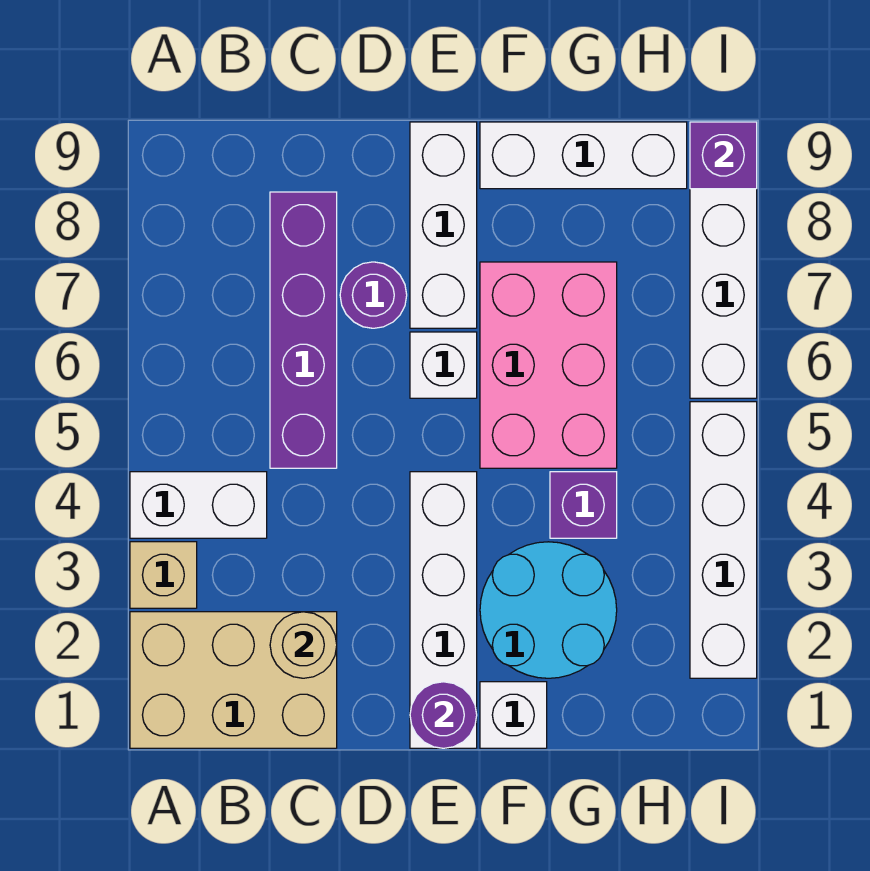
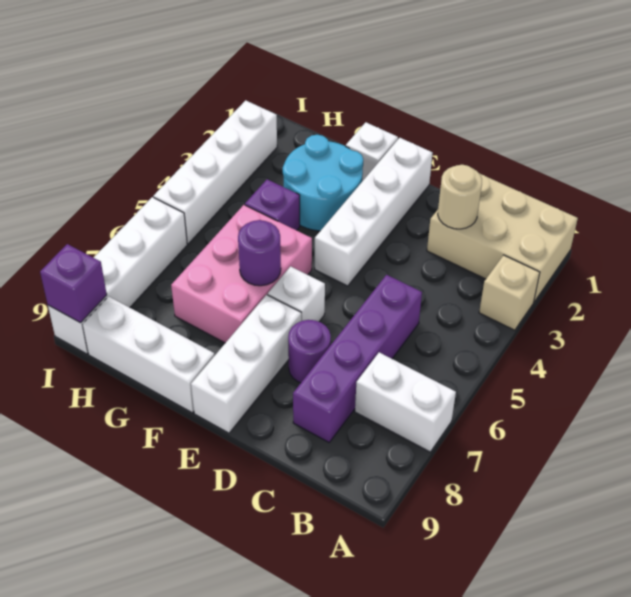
white 1x2 brick [130,472,267,538] -> white 1x2 brick moved to [355,352,456,452]
purple 1x1 round brick [410,682,477,748] -> purple 1x1 round brick moved to [238,220,281,286]

